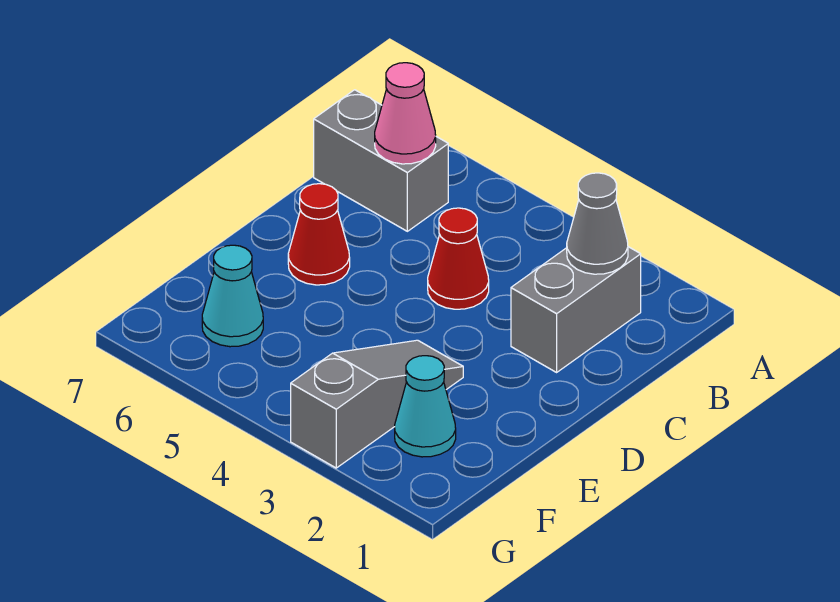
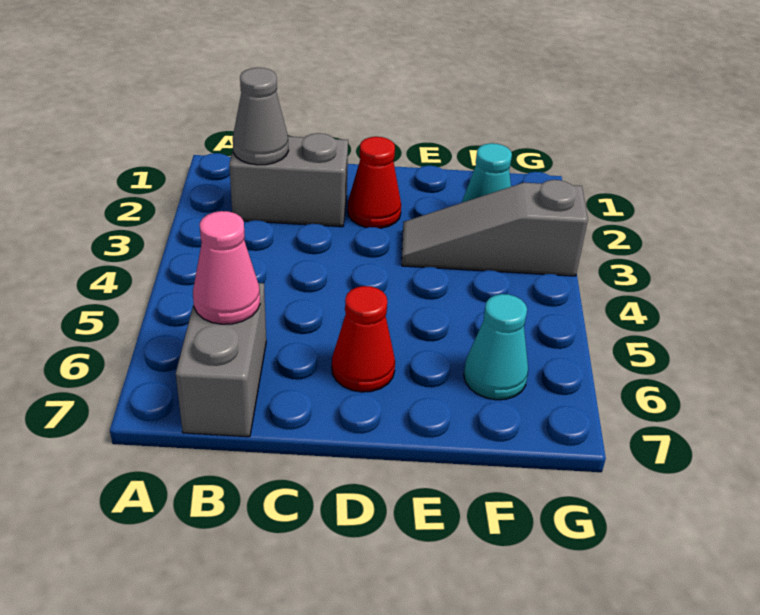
red 1x1 cone [428,208,489,309] -> red 1x1 cone moved to [348,137,401,228]

